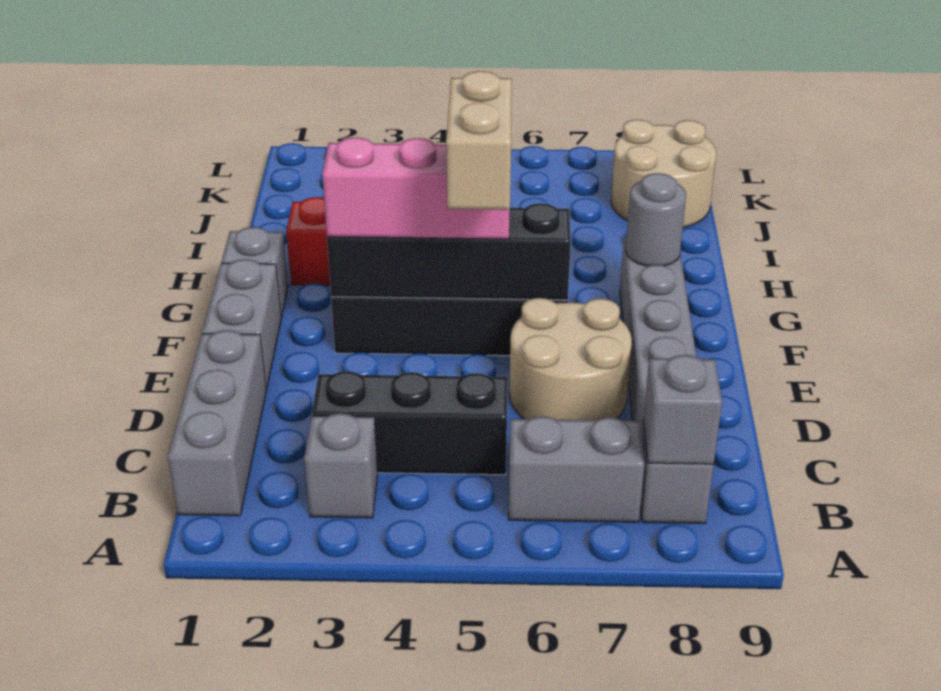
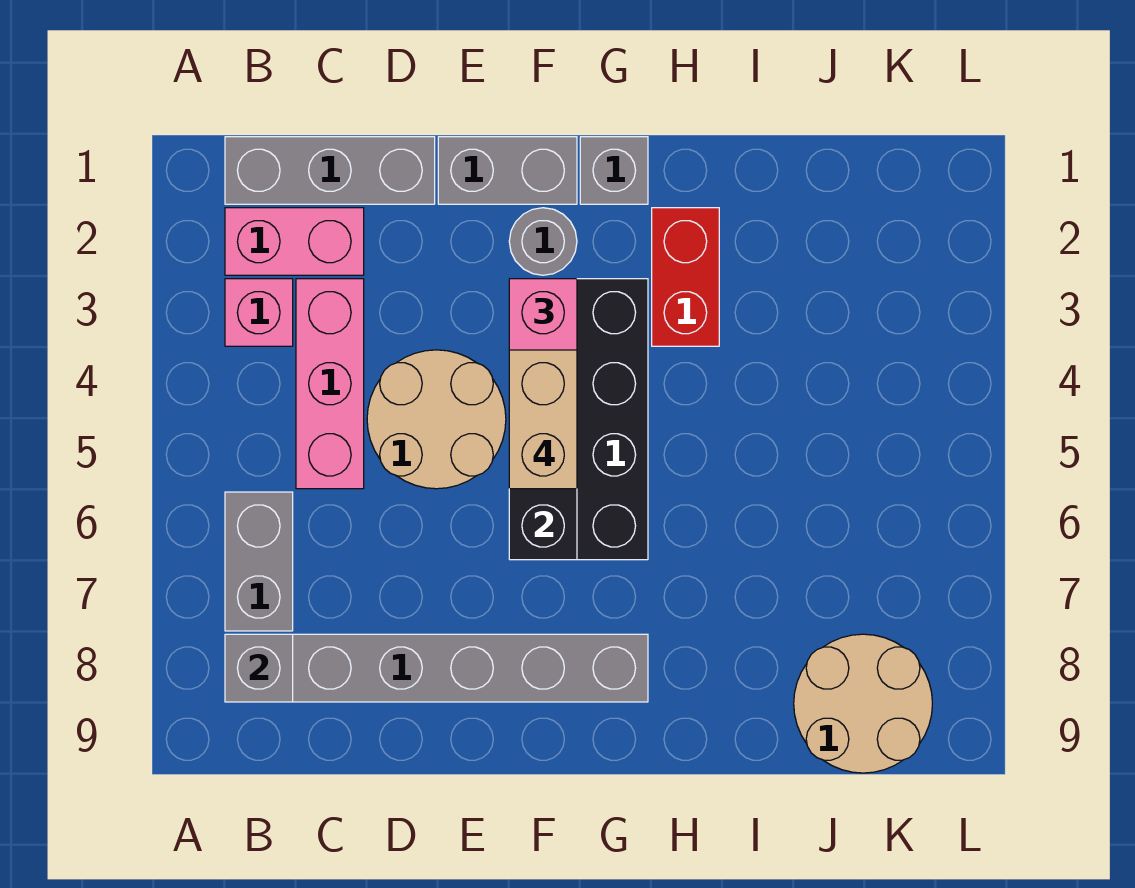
none -> pink 1x2 brick [225,208,364,275]
grey 1x1 brick [304,413,377,518] -> pink 1x1 brick [225,279,293,346]
black 1x3 brick [312,371,507,475] -> pink 1x3 brick [296,279,364,489]
tan 2x2 round brick [509,298,632,420] -> tan 2x2 round brick moved to [367,350,506,489]
tan 1x2 brick [446,71,512,210] -> tan 1x2 brick turned to [509,350,577,489]
grey 1x1 round brick [626,173,686,266] -> grey 1x1 round brick moved to [509,208,577,275]

